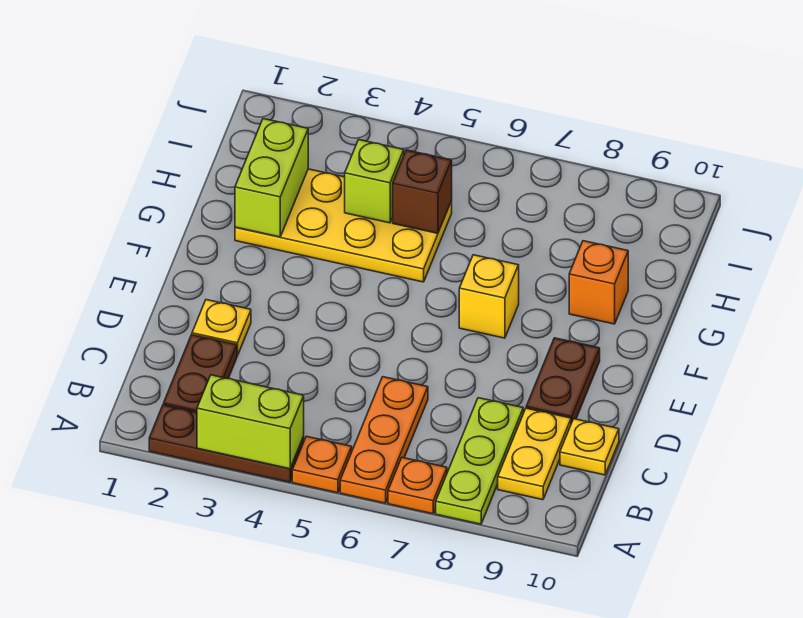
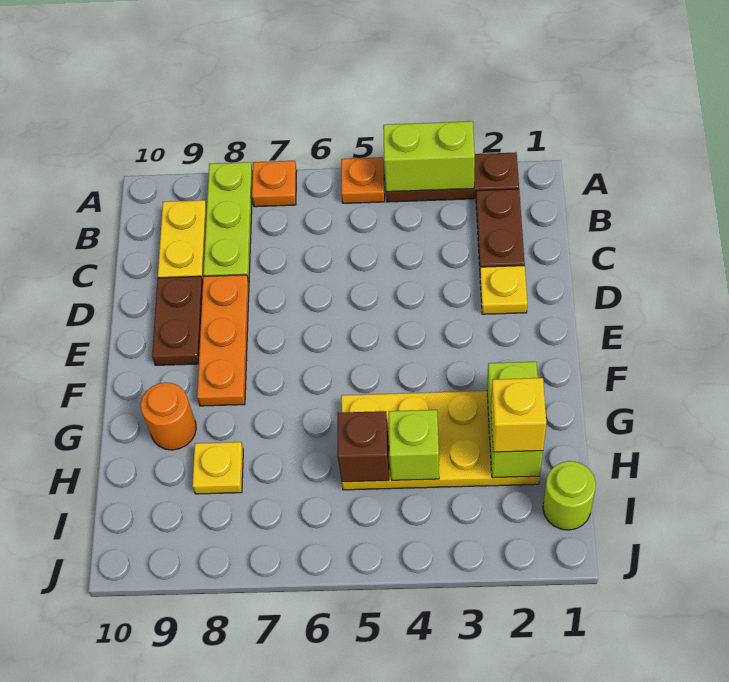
orange 1x3 plate [340,377,428,503] -> orange 1x3 plate moved to [197,275,249,406]
yellow 1x1 plate [560,419,619,475] -> yellow 1x1 plate moved to [192,442,243,494]
yellow 1x1 brick [459,255,519,338] -> yellow 1x1 brick moved to [491,378,546,452]
orange 1x1 brick [569,241,628,324] -> orange 1x1 round brick [141,382,196,450]
none -> lime 1x1 round brick [543,461,596,530]

